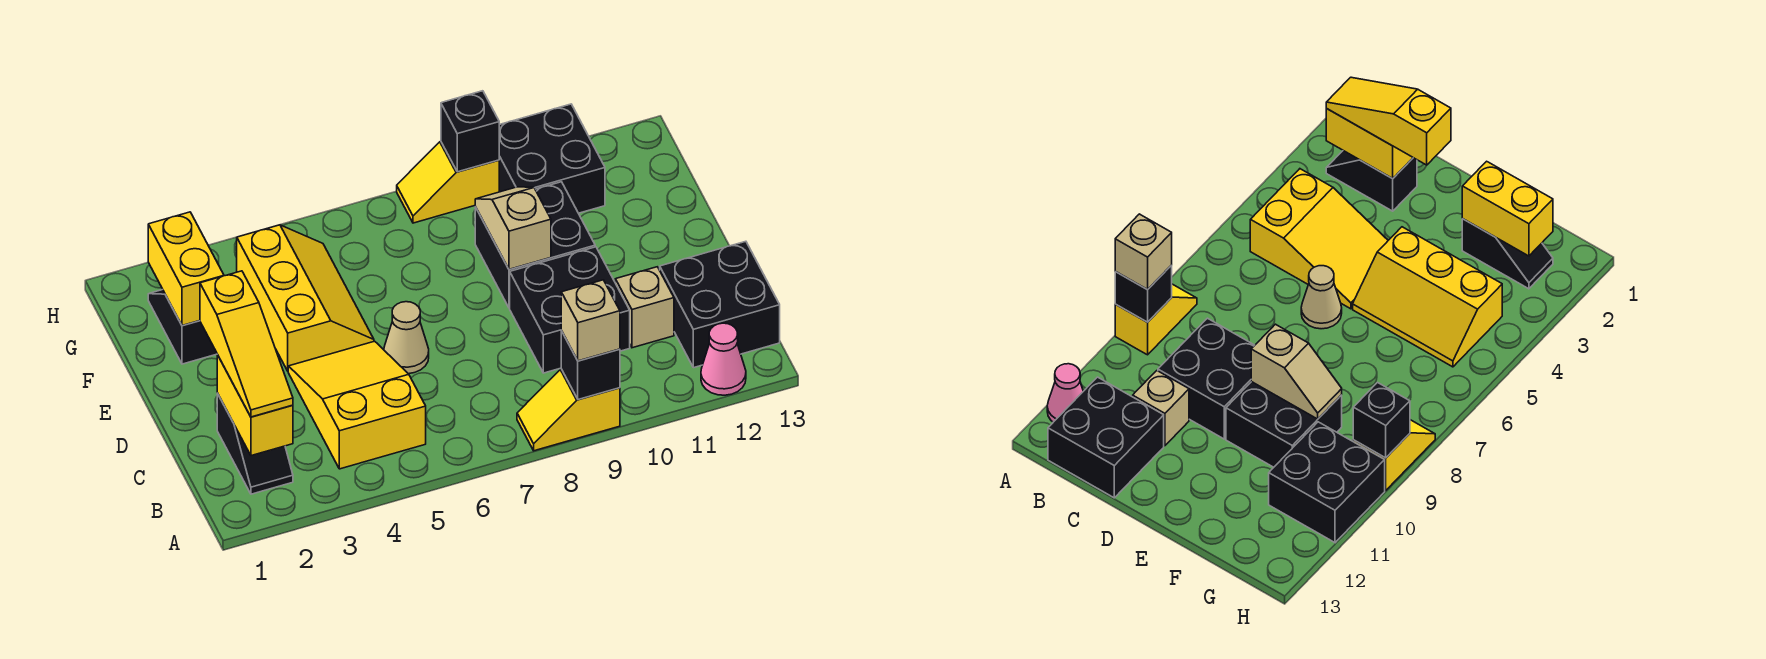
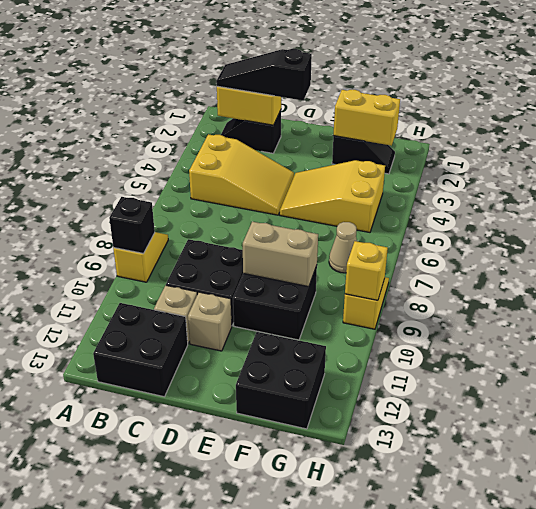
tan 1x1 brick [561,280,620,361] -> tan 1x1 brick moved to [188,292,232,351]
pink 1x1 cone [701,323,746,395] -> none
yellow 1x3 slope [200,271,293,417] -> black 1x3 slope [216,49,312,101]
tan 1x1 cone [384,302,429,374] -> tan 1x1 cone moved to [329,222,357,273]
yellow 2x3 slope [237,225,374,371] -> yellow 2x3 slope turned to [280,160,385,232]
tan 1x2 slope [475,187,551,269] -> tan 1x2 brick [243,222,318,287]
black 2x2 brick [499,104,605,213] -> black 2x2 brick moved to [236,332,326,429]
black 1x1 brick [441,91,499,172] -> yellow 1x1 brick [345,241,388,300]

